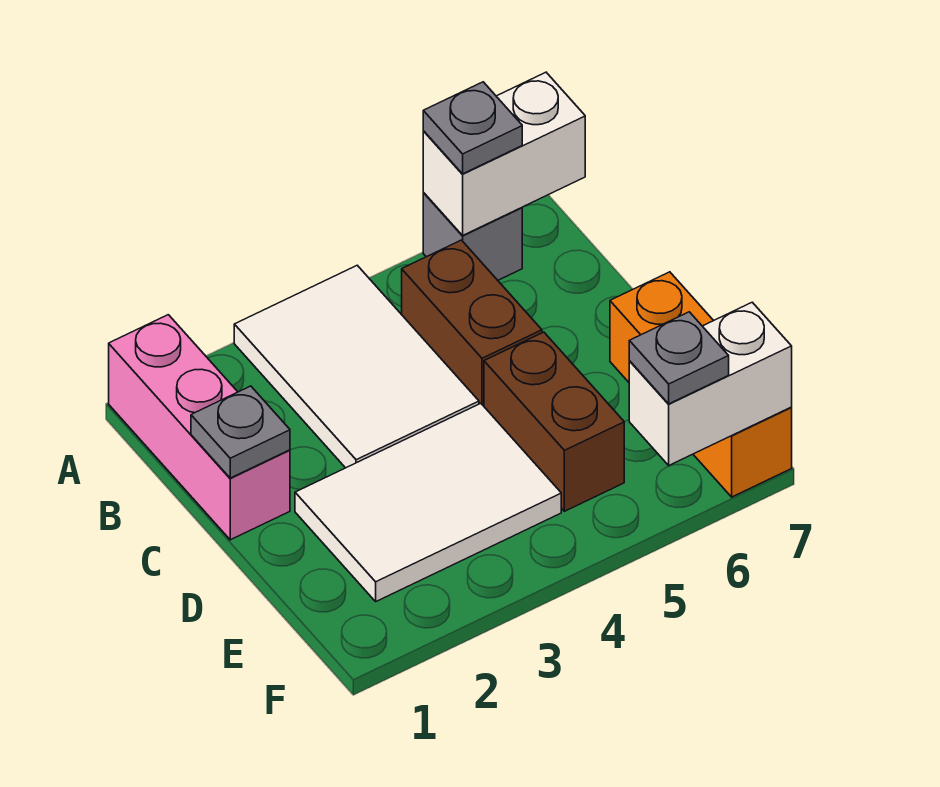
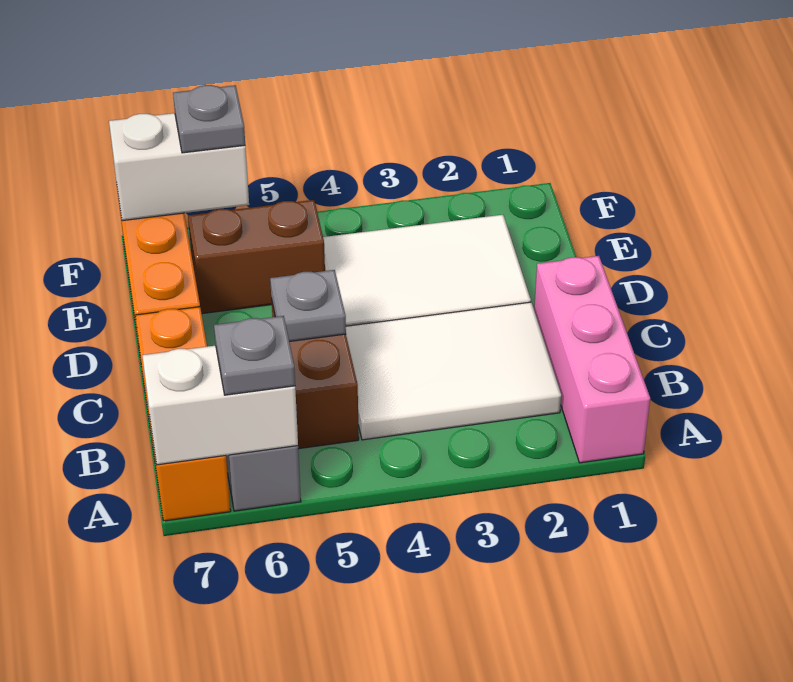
white 2x3 tile [234,265,479,468] -> white 2x3 tile turned to [346,302,561,440]
none -> orange 1x3 brick [135,307,231,521]
grey 1x1 plate [191,386,290,478] -> grey 1x1 plate moved to [270,270,346,342]
brown 1x2 brick [484,332,624,511] -> brown 1x2 brick turned to [188,200,325,314]

